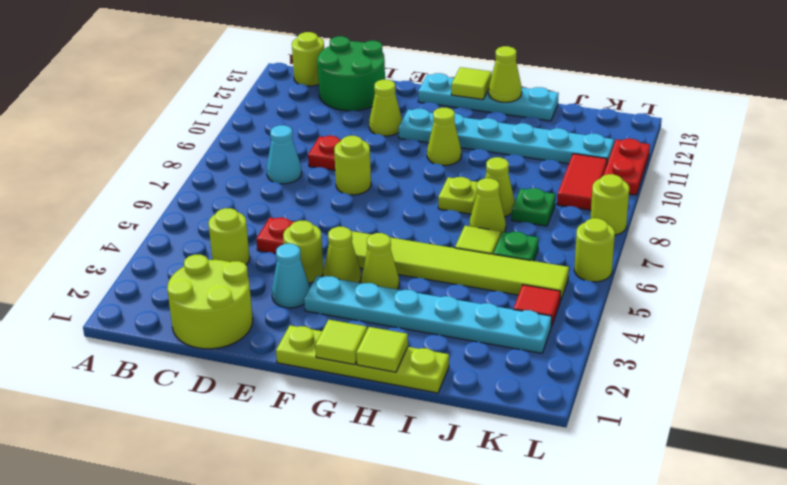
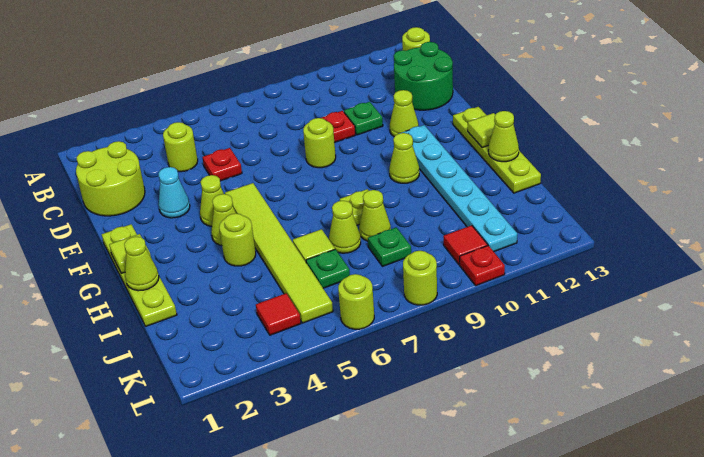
cyan 1x1 cone [267,125,302,184] -> none
none -> green 1x1 plate [344,102,383,135]
lime 1x1 round brick [283,221,323,283] -> lime 1x1 round brick moved to [219,213,256,266]
cyan 1x6 plate [304,276,552,353] -> none
cyan 1x4 plate [418,73,559,121] -> lime 1x4 plate [453,107,541,193]
lime 1x1 tile [356,327,408,372] -> lime 1x1 cone [124,237,159,291]
red 1x2 tile [557,154,607,210] -> red 1x1 tile [443,225,488,265]
red 1x2 plate [603,139,650,195] -> red 1x1 plate [460,246,505,286]

